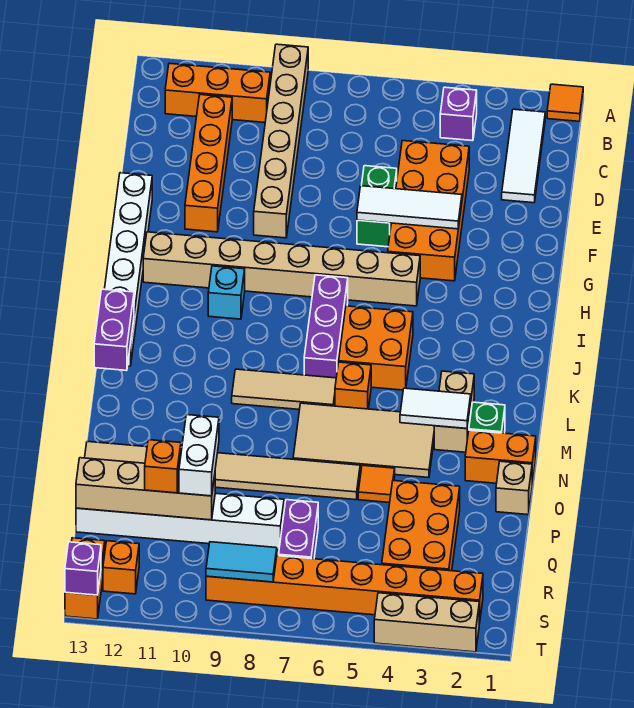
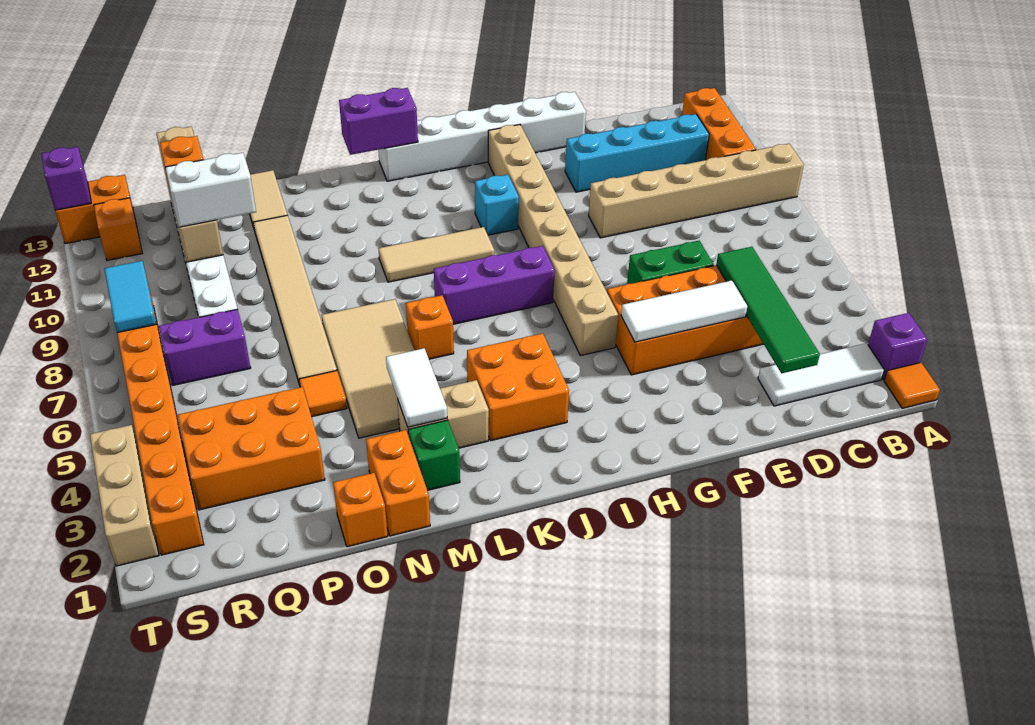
purple 1x1 brick [440,87,477,141] -> purple 1x1 brick moved to [868,313,927,380]
orange 1x4 brick [185,95,232,232] -> cyan 1x4 brick [565,114,709,192]
none -> green 1x4 tile [716,247,820,373]
white 1x3 tile [357,186,462,229] -> white 1x3 tile turned to [621,280,747,342]
orange 2x2 brick [339,306,413,390] -> orange 2x2 brick moved to [467,333,569,441]
tan 1x3 tile [232,369,336,410] -> tan 1x3 tile turned to [379,227,494,282]
tan 1x1 brick [496,461,532,515] -> orange 1x1 brick [333,473,388,547]

